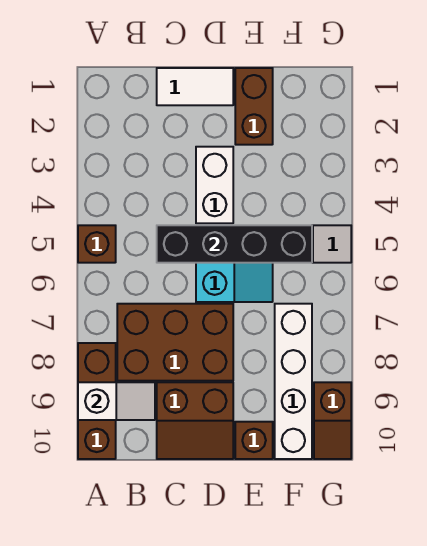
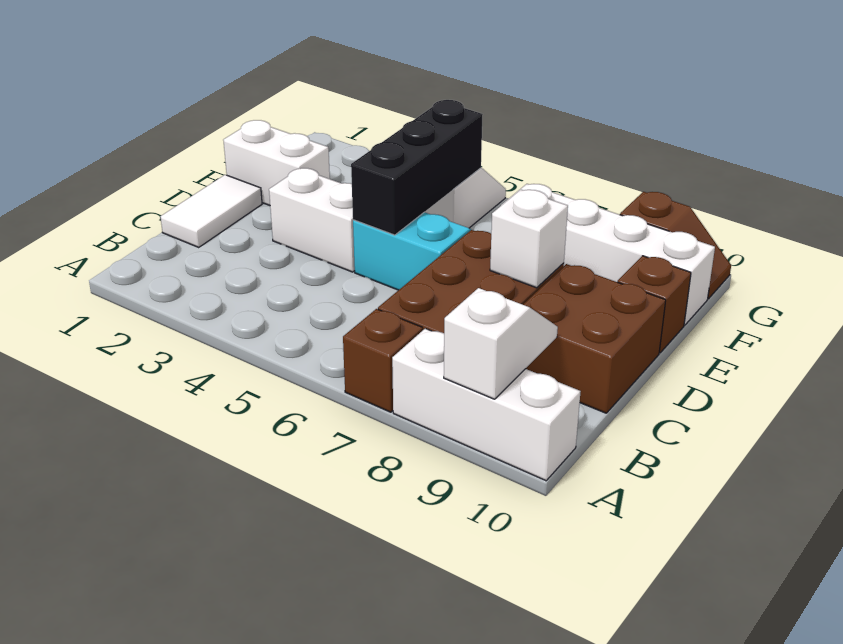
brown 1x1 brick [78,225,116,263] -> brown 1x1 brick moved to [343,309,423,412]
brown 1x3 brick [78,343,116,459] -> white 1x3 brick [392,329,581,481]
black 1x4 brick [157,225,312,263] -> black 1x3 brick [351,100,483,235]
brown 2x2 slope [157,382,233,459] -> brown 2x2 brick [523,264,666,413]
none -> white 1x1 brick [490,190,568,288]
brown 1x2 brick [235,68,273,145] -> white 1x2 brick [223,120,330,205]

